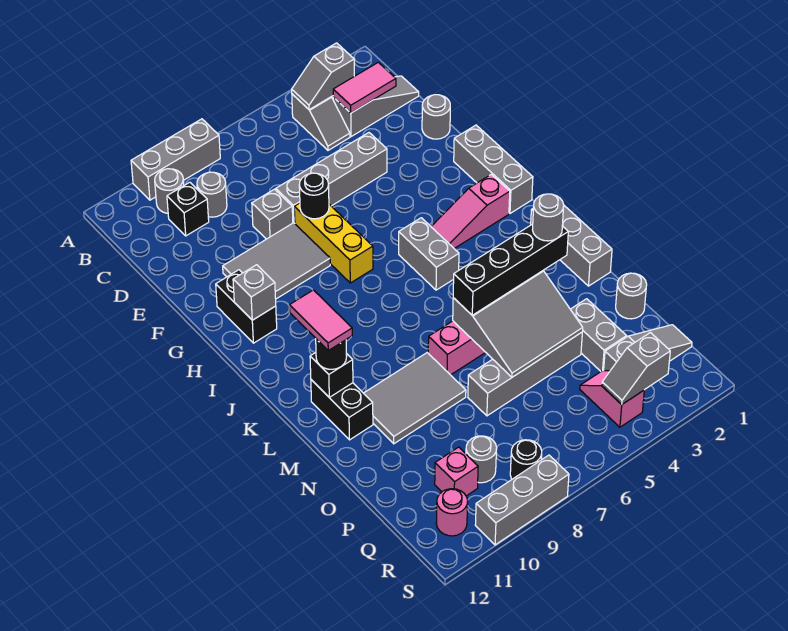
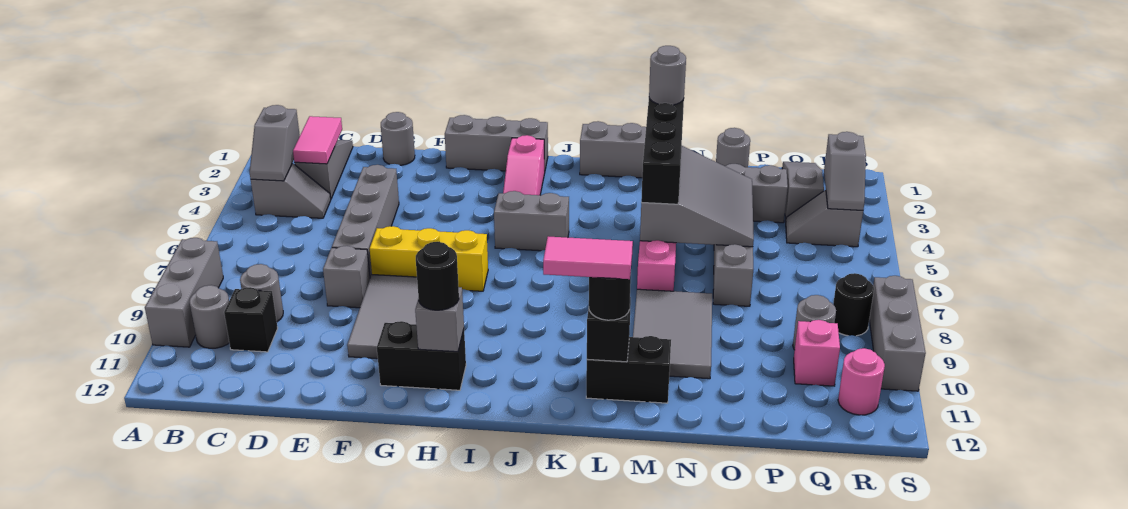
black 1x1 round brick [299,173,329,219] -> black 1x1 round brick moved to [416,242,459,310]
pink 1x2 slope [580,371,644,427] -> grey 1x2 slope [786,190,863,247]

